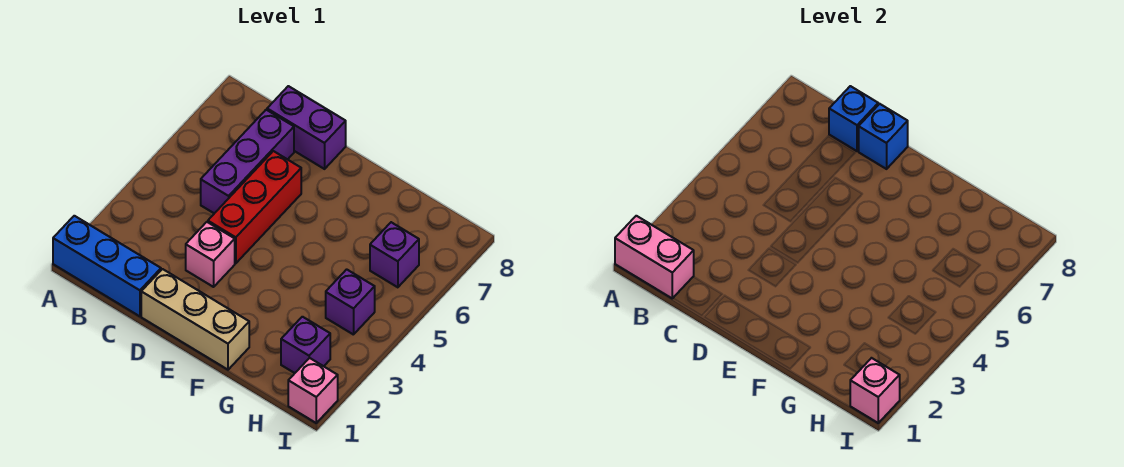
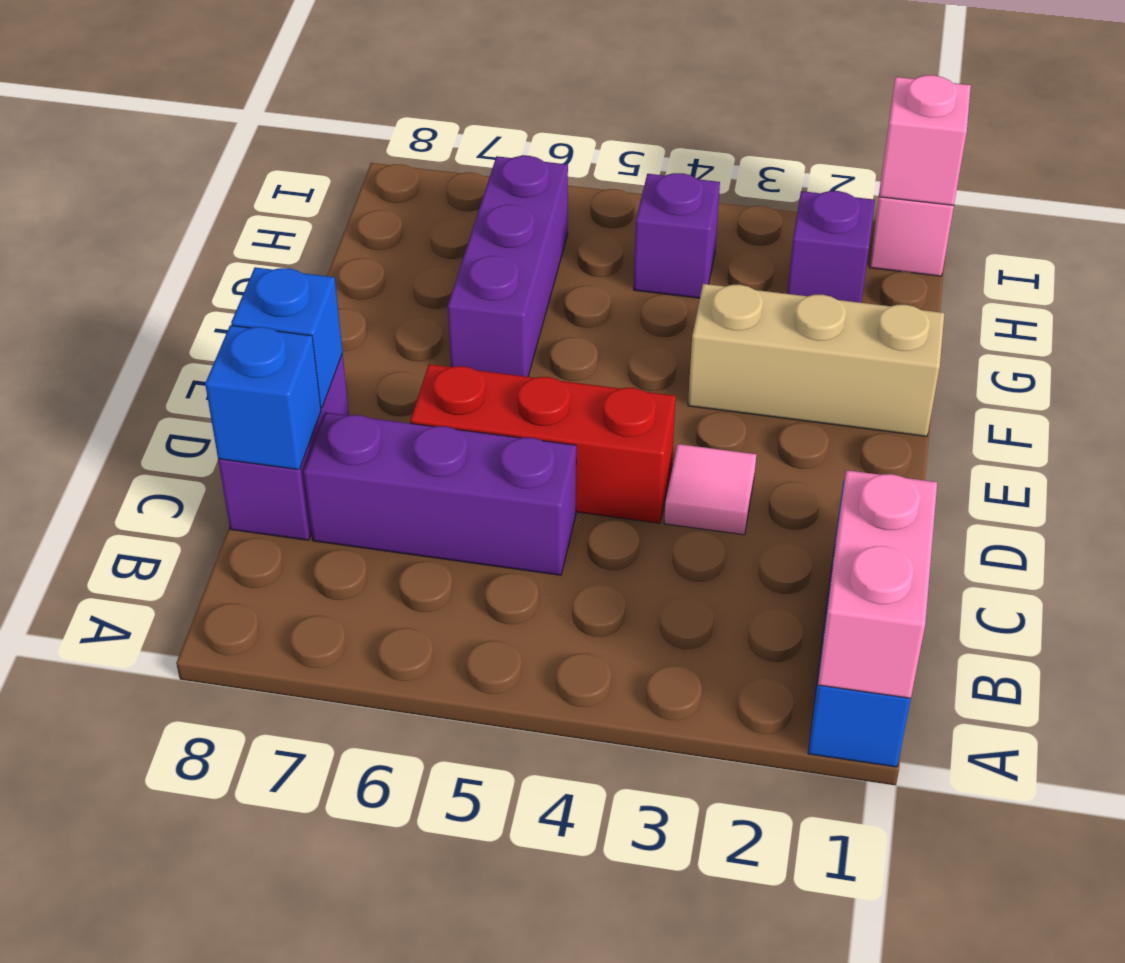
tan 1x3 brick [141,269,249,370] -> tan 1x3 brick turned to [688,284,944,436]
pink 1x1 brick [186,222,235,287] -> pink 1x1 tile [664,444,756,535]
purple 1x1 brick [370,222,419,287] -> purple 1x3 brick [448,156,568,377]

